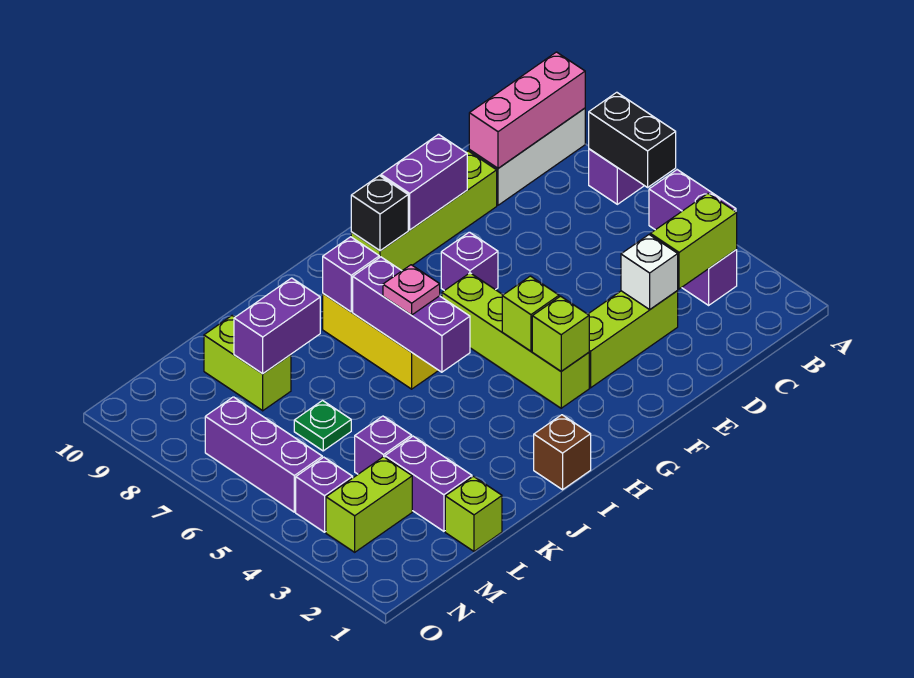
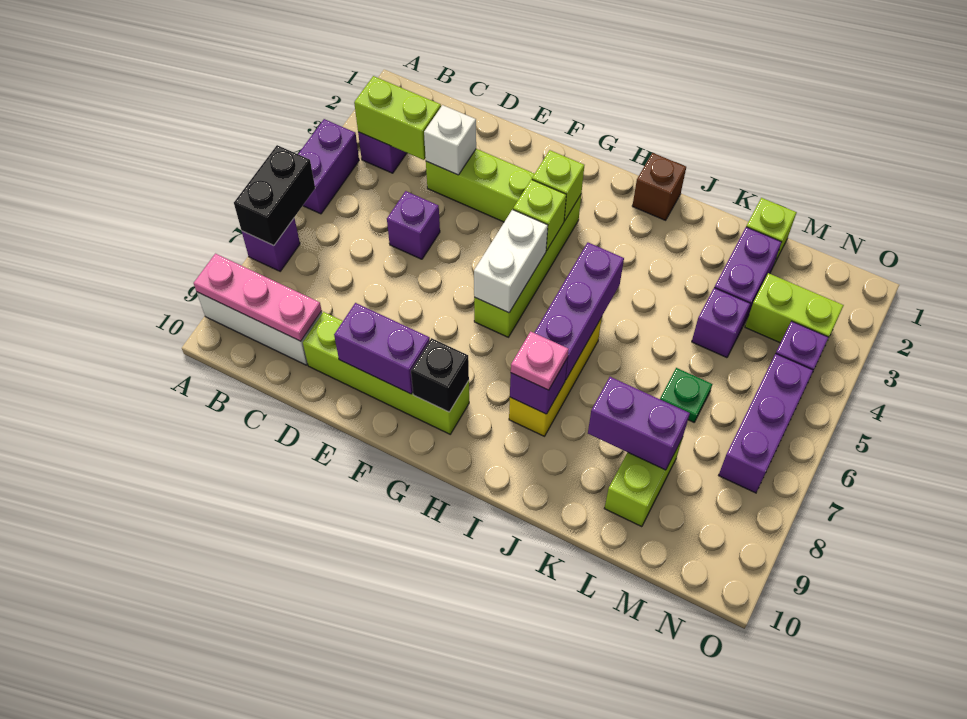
pink 1x3 brick [469,52,585,168] -> pink 1x3 plate [194,254,322,341]
purple 1x1 brick [441,232,498,291] -> purple 1x1 brick moved to [387,191,440,259]
none -> white 1x2 brick [474,210,548,313]
pink 1x1 plate [383,265,440,315] -> pink 1x1 plate moved to [511,332,569,390]

